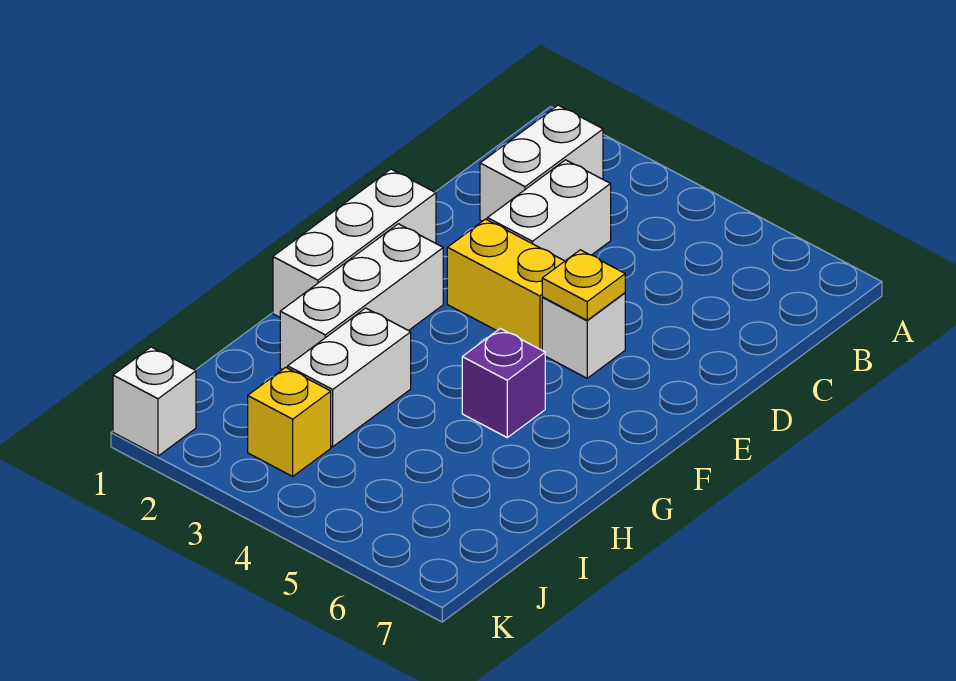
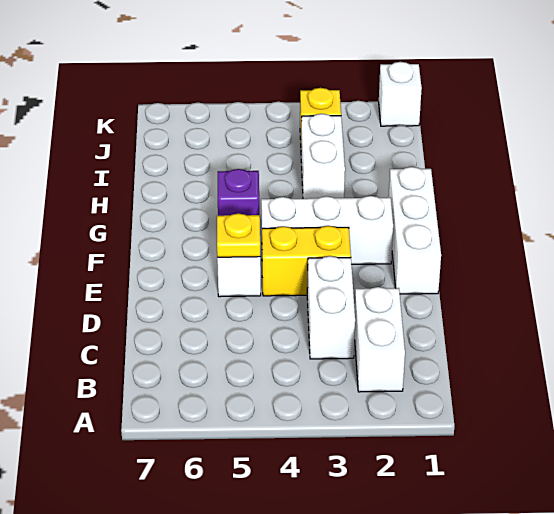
white 1x3 brick [280,224,443,370] -> white 1x3 brick turned to [261,196,393,264]

